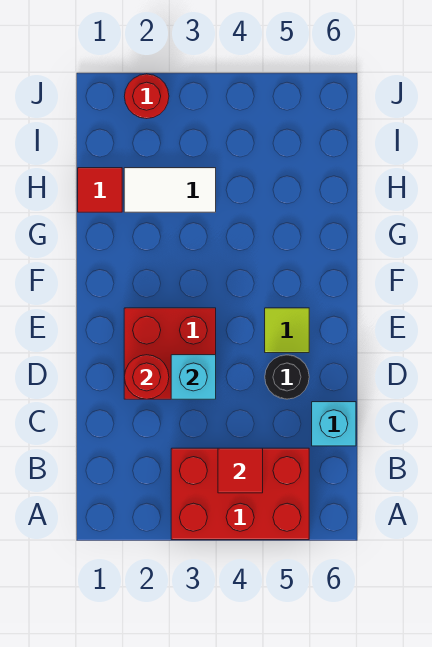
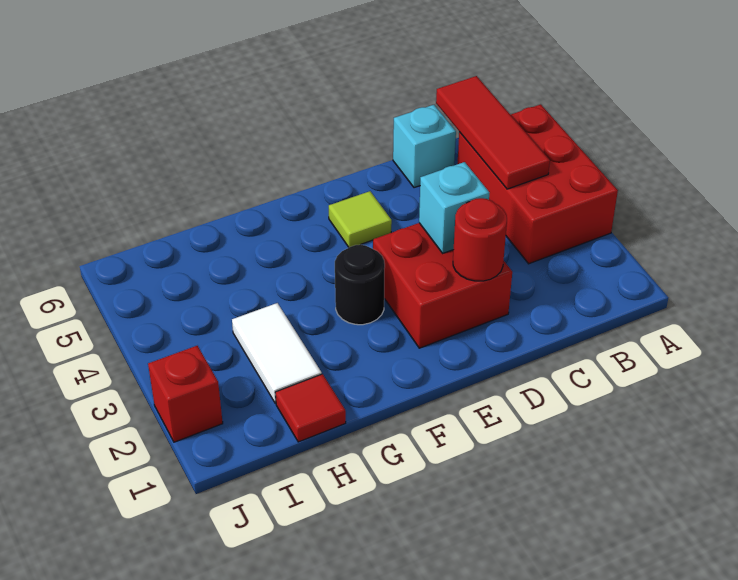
red 1x1 tile [218,448,263,493] -> red 1x3 tile [436,76,550,189]
black 1x1 round brick [265,355,309,399] -> black 1x1 round brick moved to [335,245,385,325]
red 1x1 round brick [124,74,169,119] -> red 1x1 brick [148,346,223,442]

